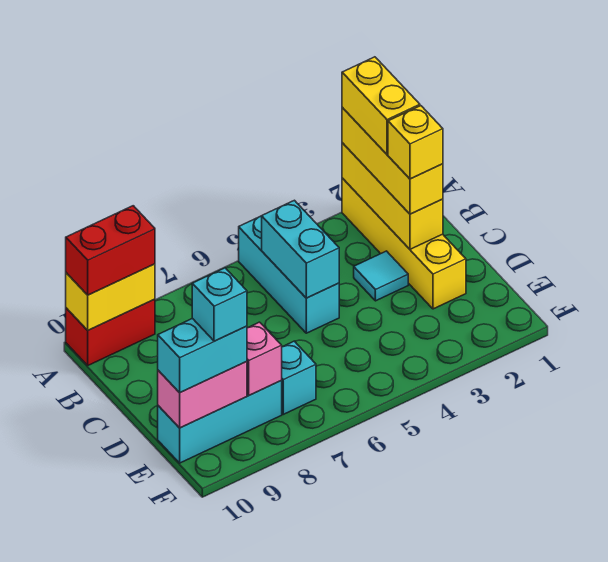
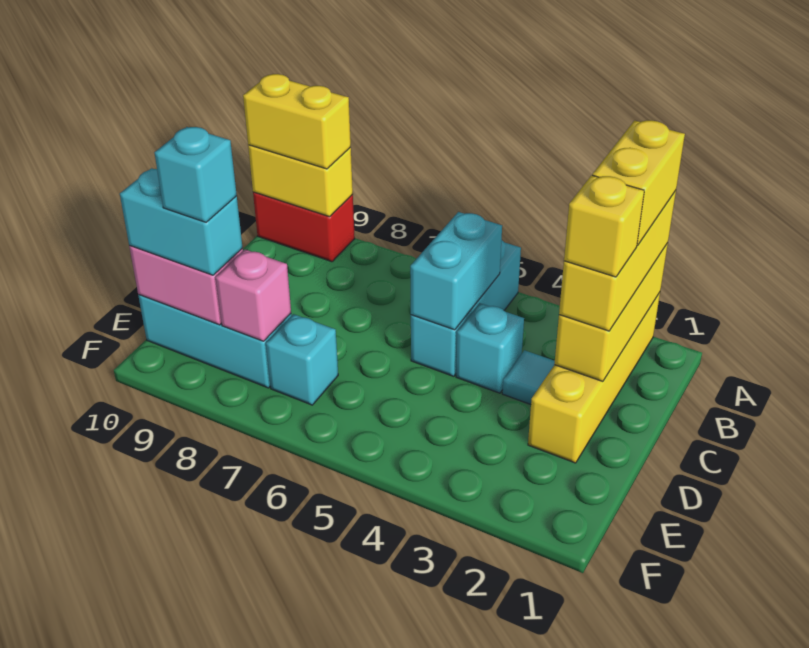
red 1x2 brick [66,206,155,295] -> yellow 1x2 brick [243,74,351,169]
none -> cyan 1x1 brick [456,303,524,393]

